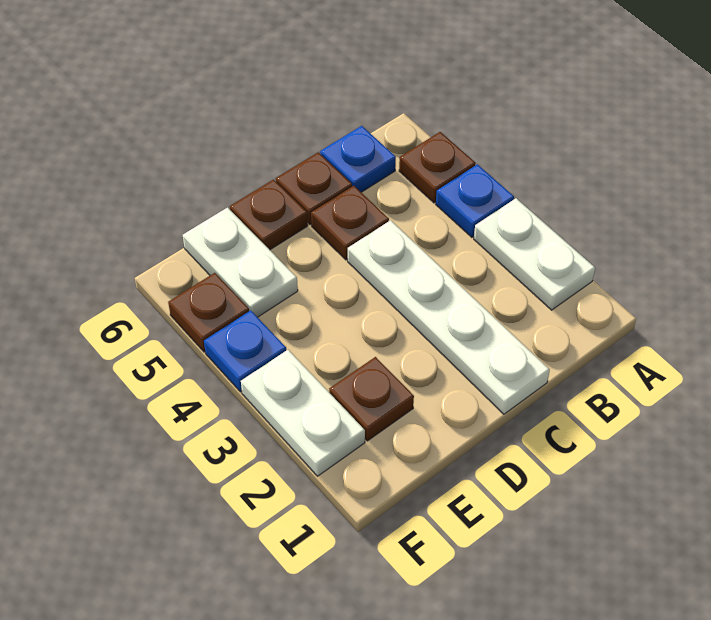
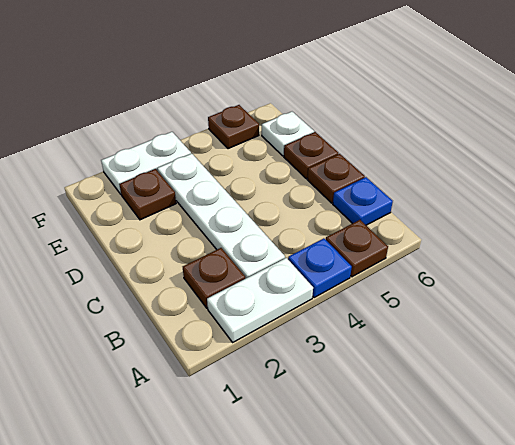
white 1x4 plate [348,220,550,414] -> white 1x4 plate turned to [157,154,285,279]
brown 1x1 plate [311,186,389,260] -> brown 1x1 plate moved to [183,248,245,308]
white 1x2 plate [183,208,298,317] -> white 1x1 plate [262,112,314,156]
blue 1x1 plate [204,310,286,392] -> none

